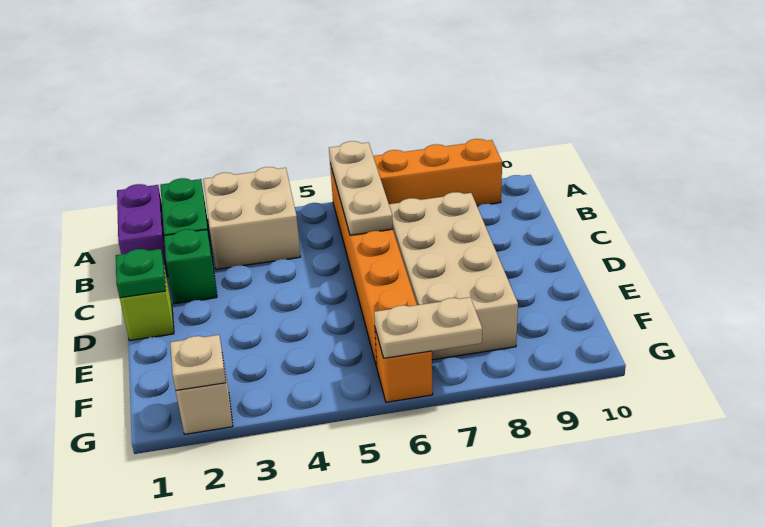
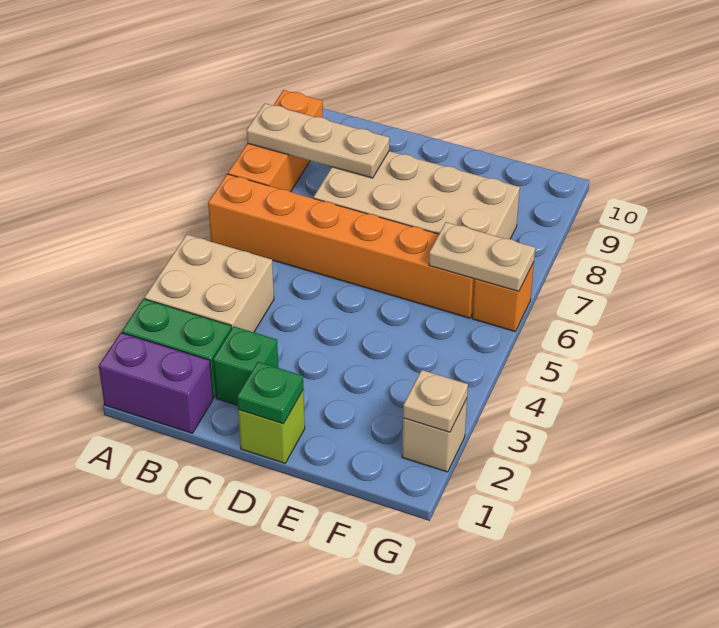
tan 1x3 plate [329,141,393,235] -> tan 1x3 plate moved to [247,104,389,178]
tan 1x2 plate [374,297,482,358] -> tan 1x2 plate turned to [429,222,535,291]

